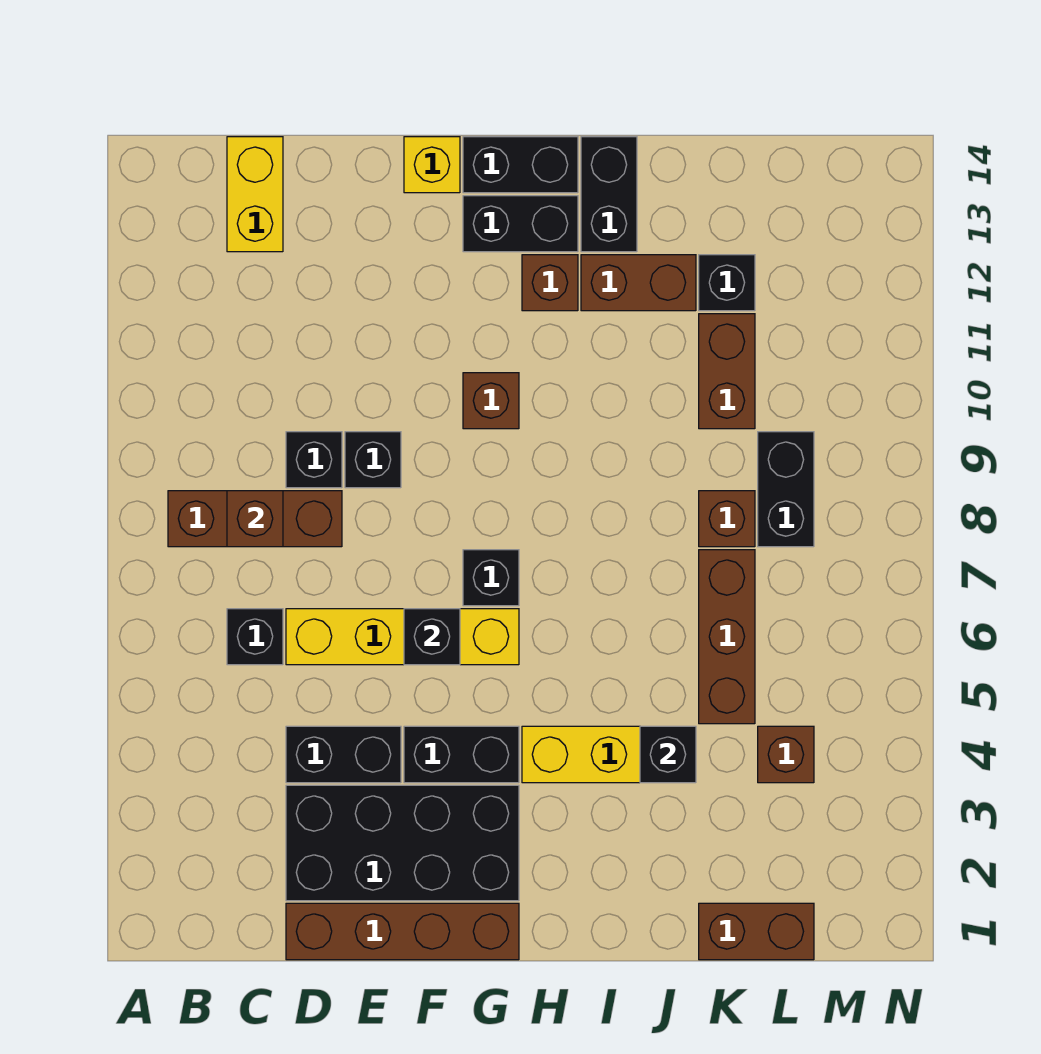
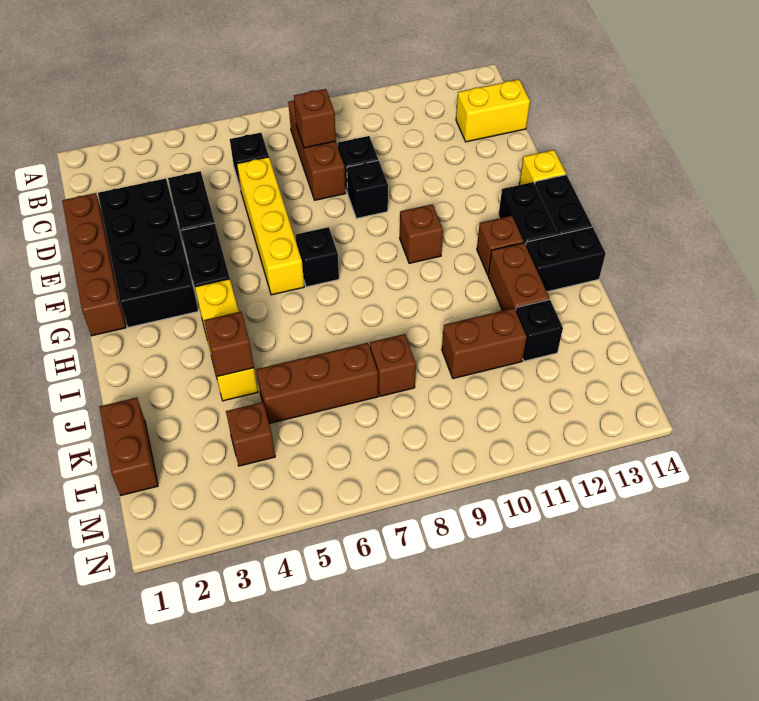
black 1x1 brick [404,609,460,665] -> none
black 1x1 brick [640,726,696,783] -> brown 1x1 brick [204,312,254,377]
black 1x2 brick [758,432,814,547] -> none

